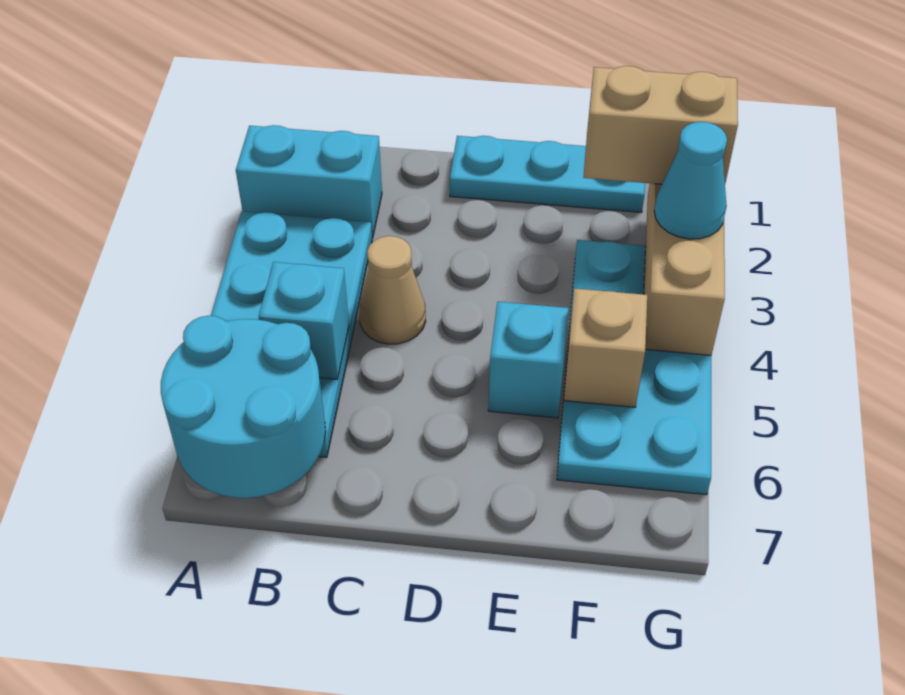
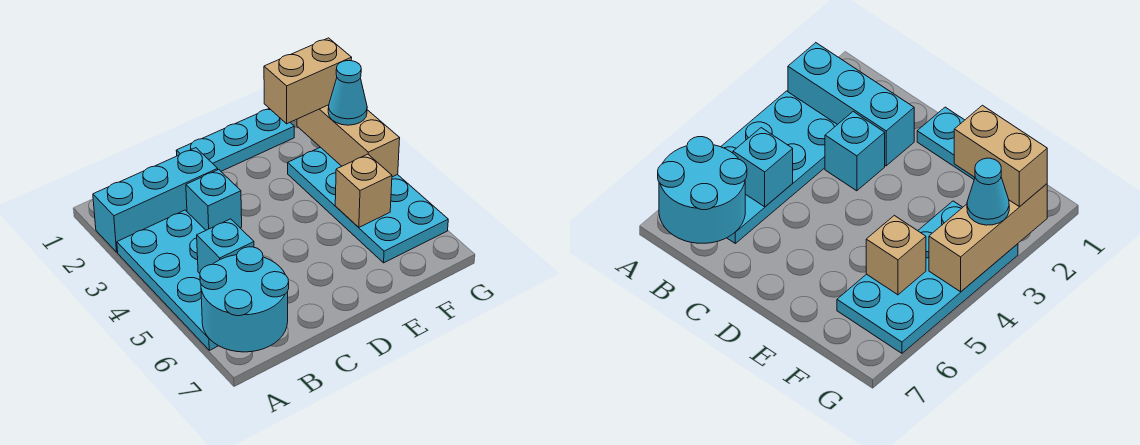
cyan 1x2 brick [236,125,382,238] -> cyan 1x3 brick [93,148,218,252]
tan 1x1 cone [359,236,426,344] -> none
cyan 1x1 brick [488,302,569,418] -> cyan 1x1 brick moved to [186,170,242,230]

